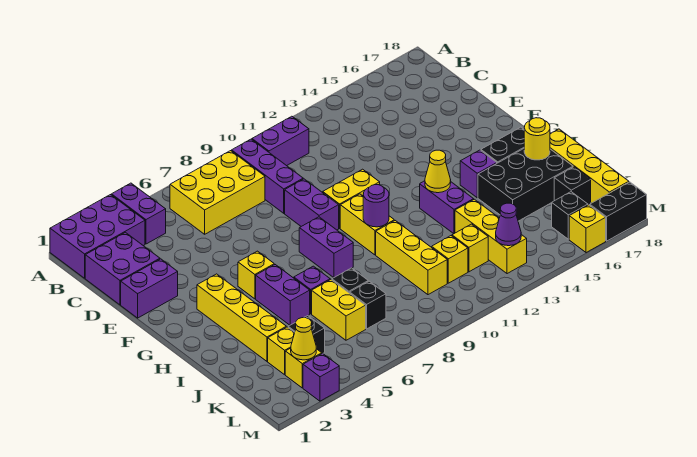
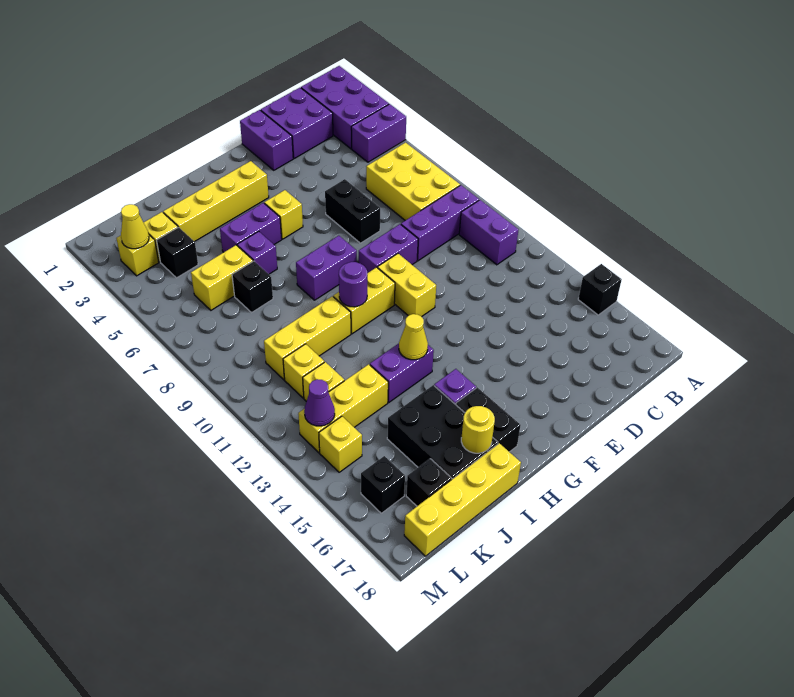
black 1x1 brick [350,281,386,329] -> black 1x1 brick moved to [578,264,622,315]
purple 1x1 brick [303,354,339,401] -> none
yellow 1x1 brick [569,205,606,253] -> yellow 1x1 brick moved to [319,416,362,472]
black 1x2 brick [590,182,647,241] -> black 1x2 brick moved to [325,179,380,243]

